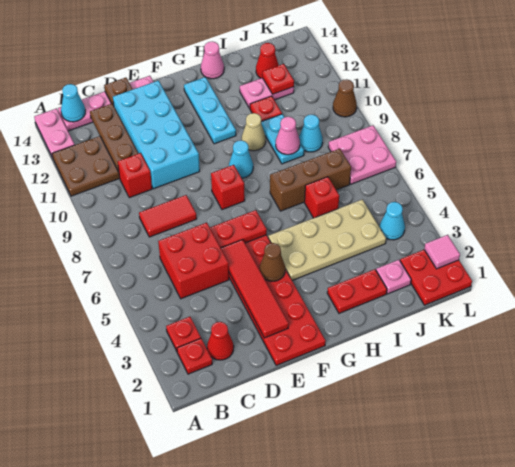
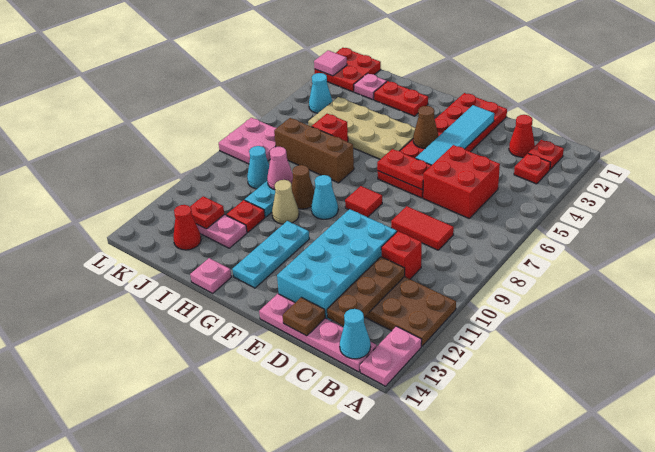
red 1x4 tile [221,240,289,338] -> cyan 1x4 tile [416,105,494,165]
red 1x1 brick [211,165,245,210] -> red 1x1 tile [345,186,382,217]
pink 1x1 cone [201,41,224,79] -> pink 1x1 plate [190,258,231,293]
brown 1x1 cone [333,79,357,117] -> brown 1x1 cone moved to [292,165,314,209]

